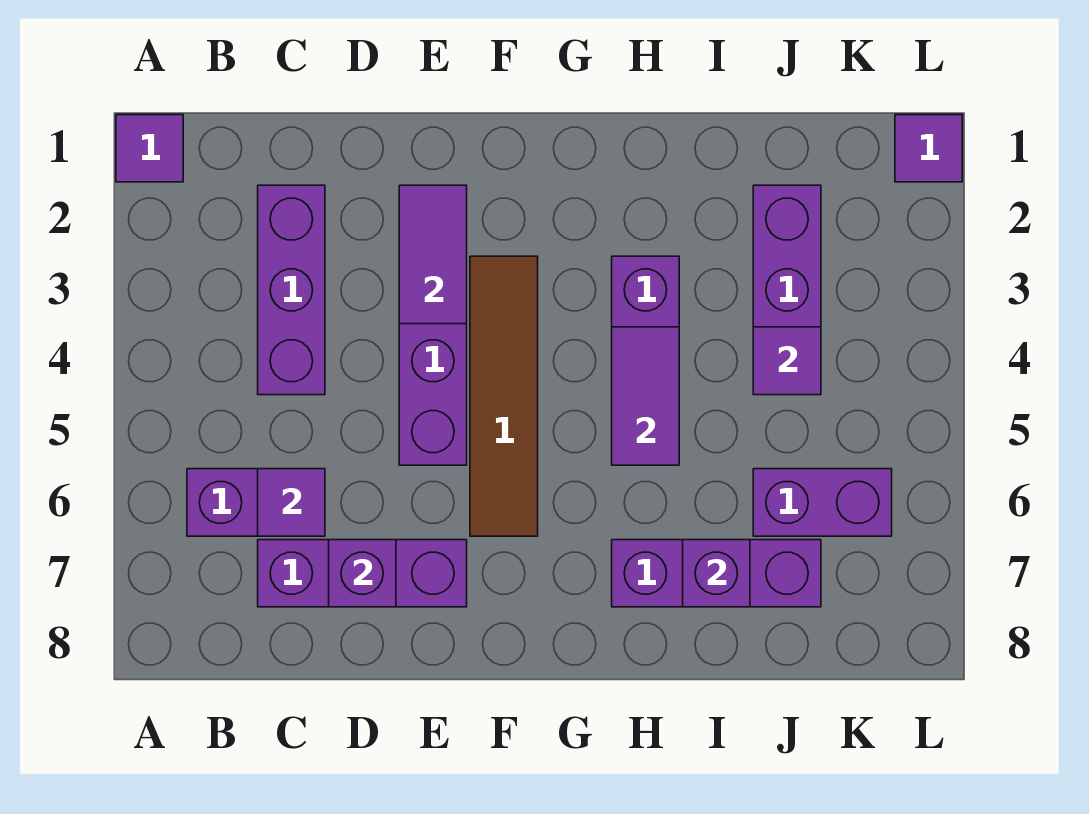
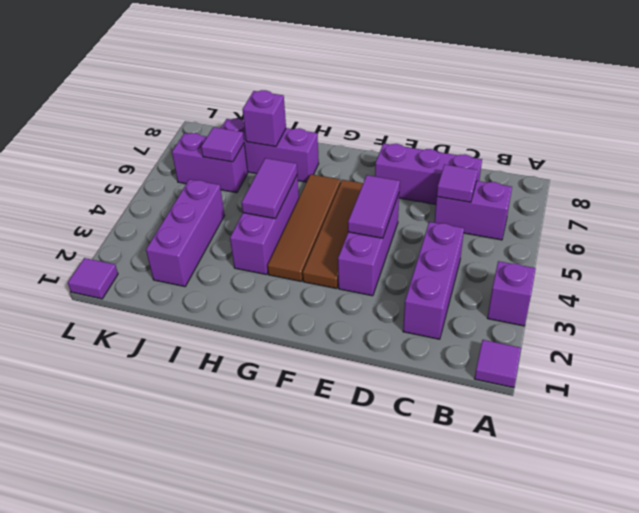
purple 1x1 brick [329,540,396,607] -> purple 1x1 brick moved to [487,261,536,326]
purple 1x2 tile [399,185,467,324] -> purple 1x2 tile moved to [348,175,400,238]
none -> brown 1x4 tile [268,174,341,281]
purple 1x1 tile [753,327,821,395] -> purple 1x1 tile moved to [201,127,244,162]

